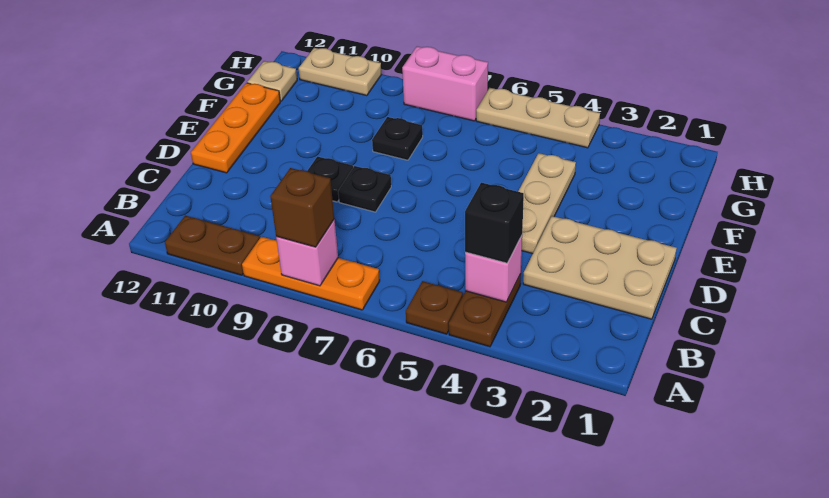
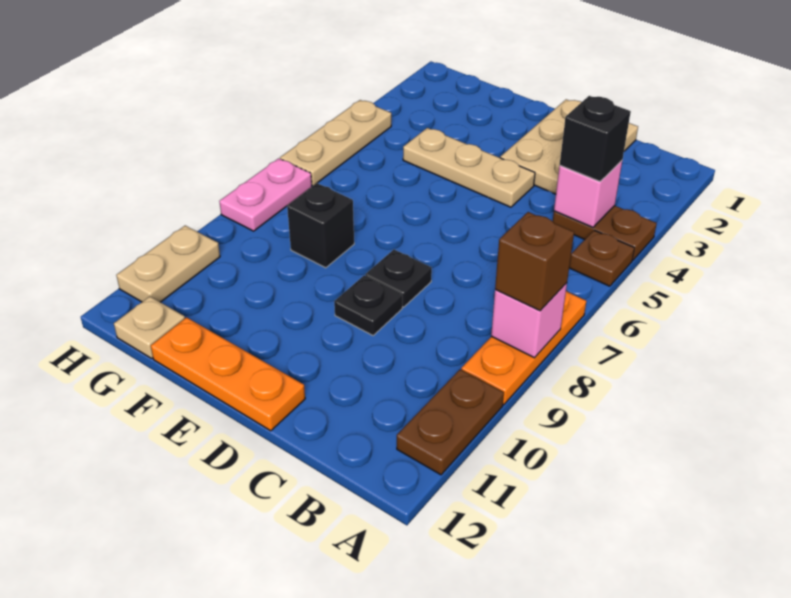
black 1x1 plate [372,117,423,160] -> black 1x1 brick [287,183,354,268]
pink 1x2 brick [402,46,488,121] -> pink 1x2 plate [219,158,312,231]

